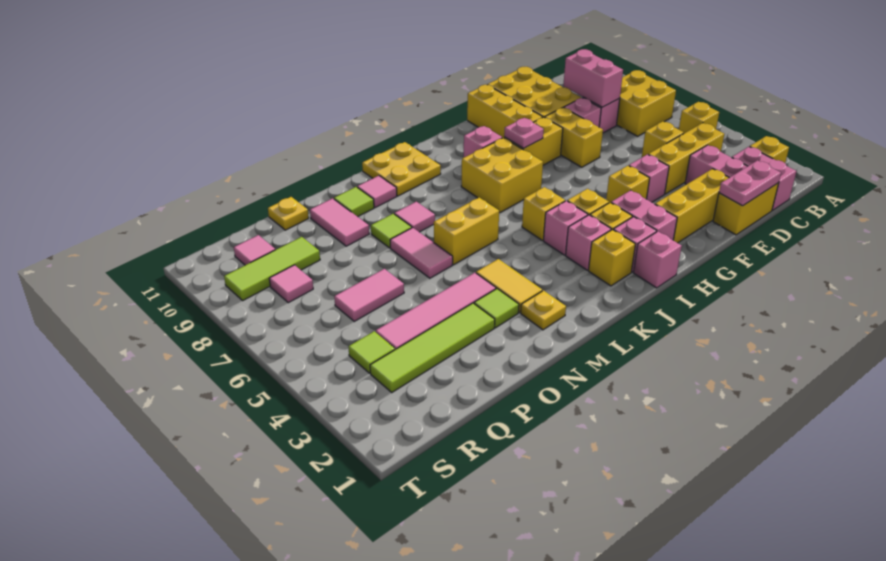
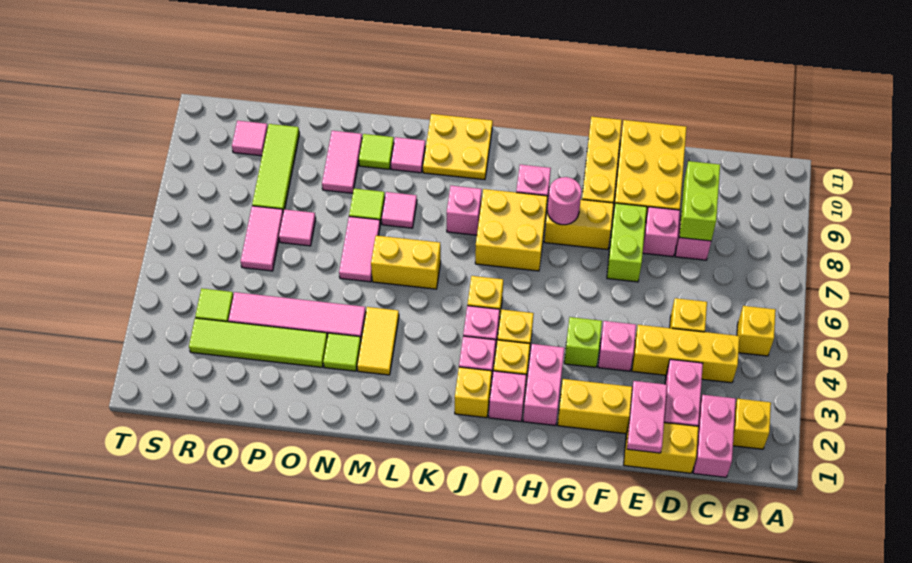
yellow 2x2 brick [617,70,676,136] -> none
pink 1x2 plate [719,160,781,206] -> pink 1x2 plate turned to [627,381,667,453]
pink 1x2 brick [563,49,623,107] -> lime 1x2 brick [679,161,720,241]
yellow 1x2 brick [545,107,603,167] -> lime 1x2 brick [607,203,647,282]
yellow 1x1 brick [606,166,650,203] -> lime 1x1 brick [564,317,602,367]
pink 1x1 plate [504,118,544,148] -> pink 1x1 round brick [548,177,581,225]
pink 1x1 brick [633,231,682,288] -> pink 1x1 brick moved to [447,186,482,235]
yellow 1x1 plate [521,291,566,330] -> none
pink 1x2 tile [334,269,404,321] -> pink 1x2 tile turned to [241,206,283,271]
yellow 1x1 plate [268,197,309,230] -> none
lime 1x3 tile [224,237,320,300] -> lime 1x3 tile turned to [252,124,300,213]
pink 1x1 tile [269,265,313,303] -> pink 1x1 tile moved to [279,209,316,246]

